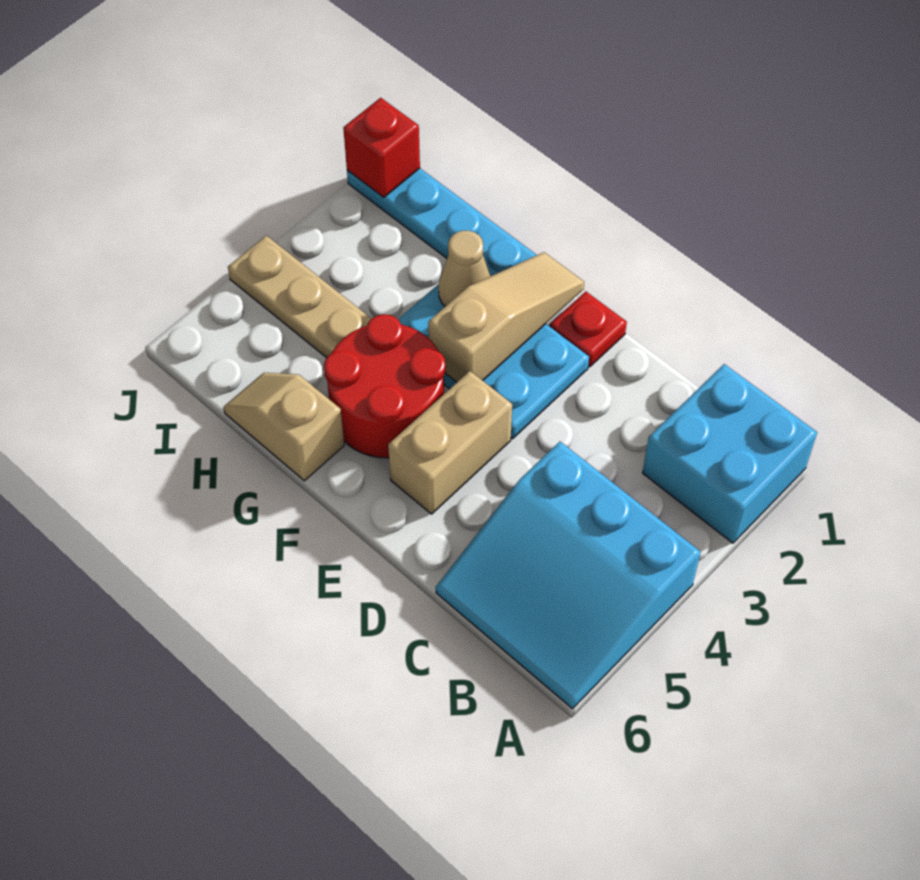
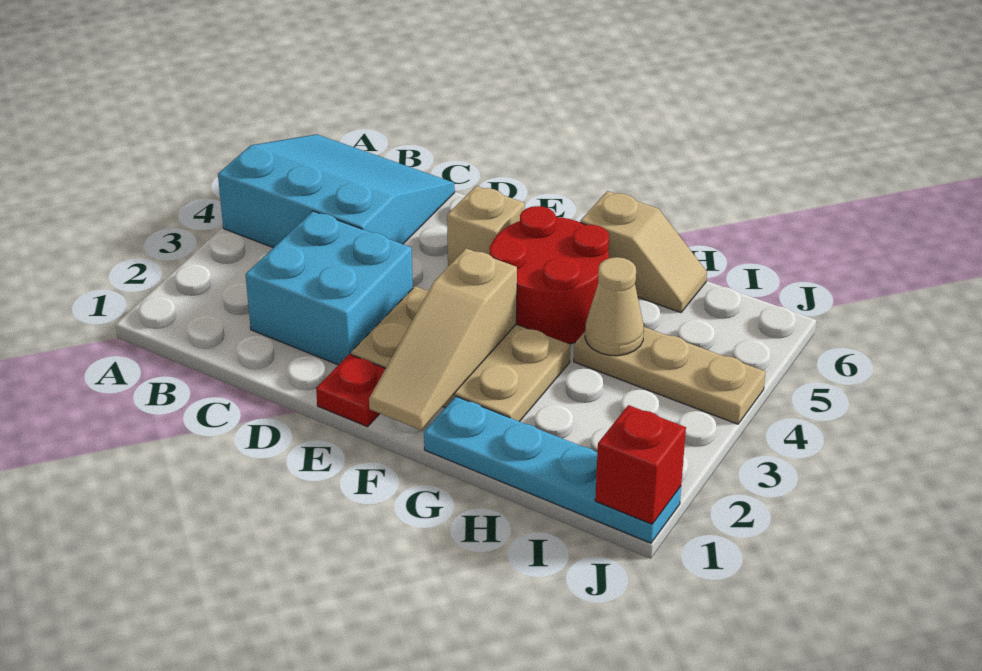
cyan 2x2 brick [643,364,817,543] -> cyan 2x2 brick moved to [245,211,413,365]
cyan 2x3 plate [398,284,589,439] -> tan 2x3 plate [351,286,570,422]
tan 1x2 brick [388,371,512,514] -> tan 1x1 brick [447,186,525,266]
tan 1x1 cone [439,230,490,306] -> tan 1x1 cone moved to [585,257,644,356]

